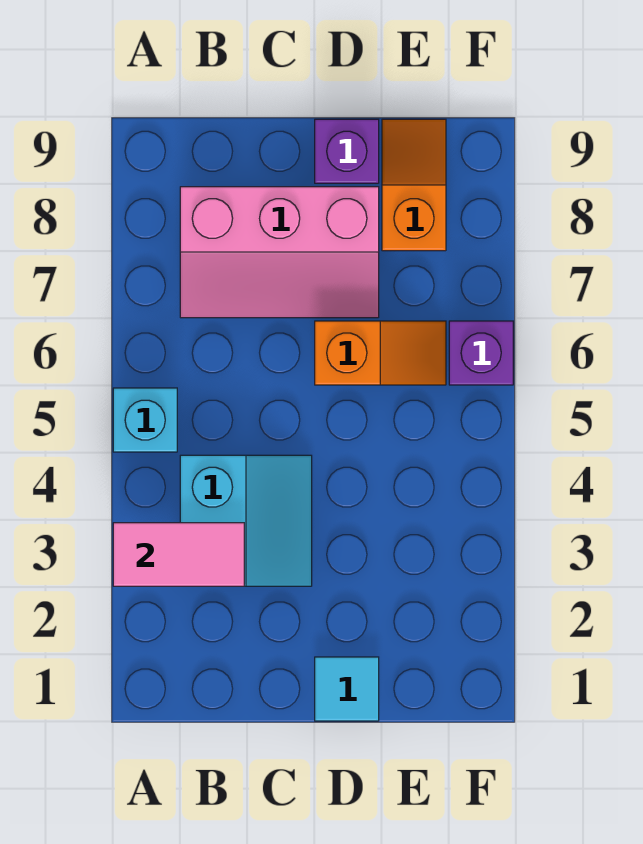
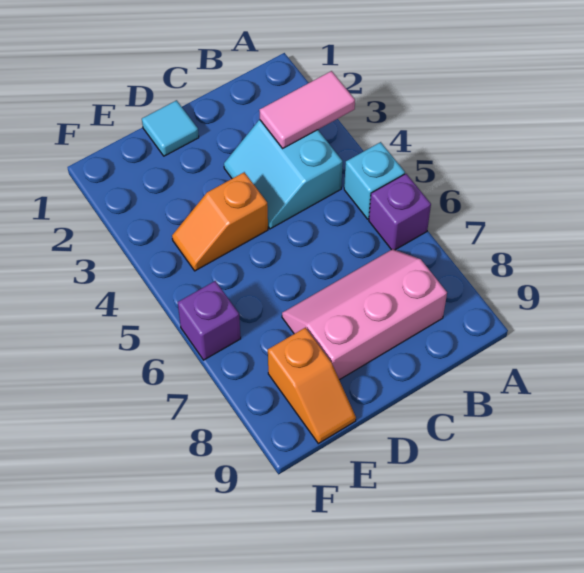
orange 1x2 slope [315,321,446,385] -> orange 1x2 slope moved to [172,172,268,271]
purple 1x1 brick [315,119,379,183] -> purple 1x1 brick moved to [369,174,431,250]

